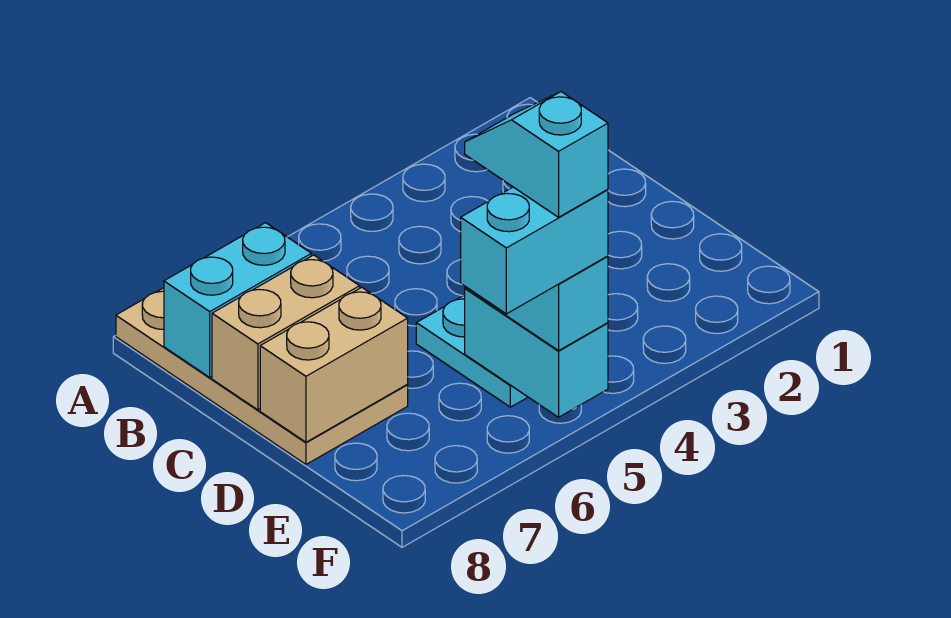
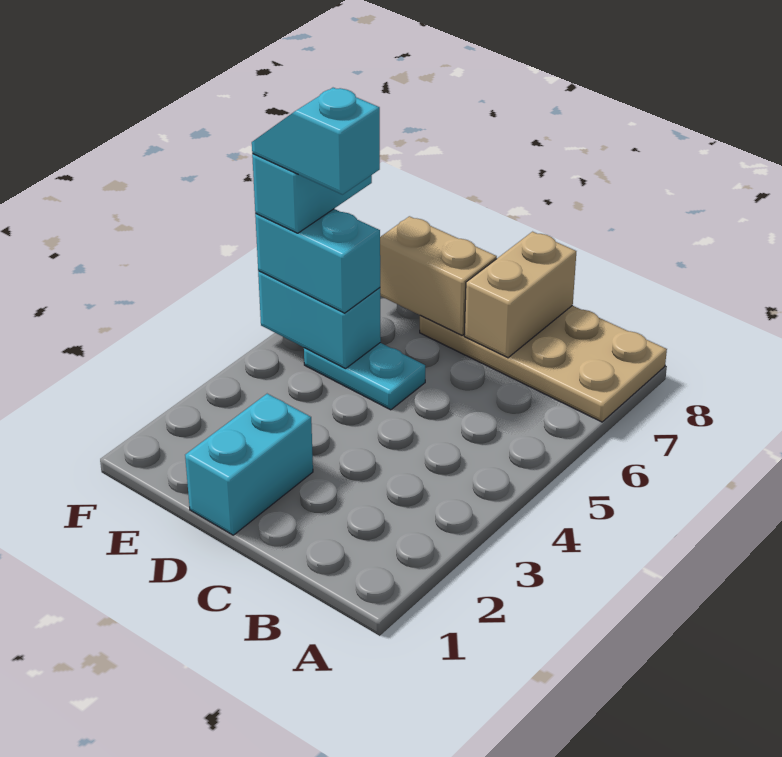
cyan 1x2 brick [164,223,311,377] -> cyan 1x2 brick moved to [185,394,313,535]
tan 1x2 brick [260,287,408,442] -> tan 1x2 brick turned to [380,216,497,335]
cyan 1x2 slope [465,92,608,217] -> cyan 1x2 slope turned to [252,88,380,195]

